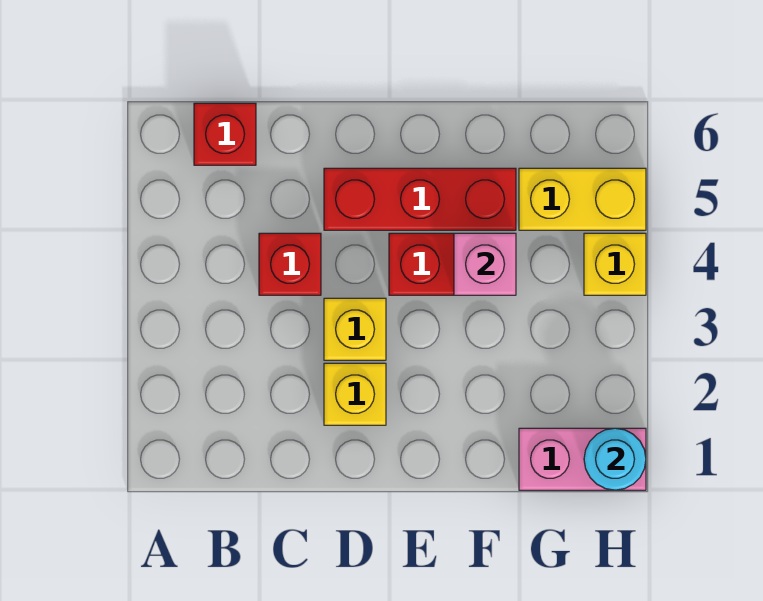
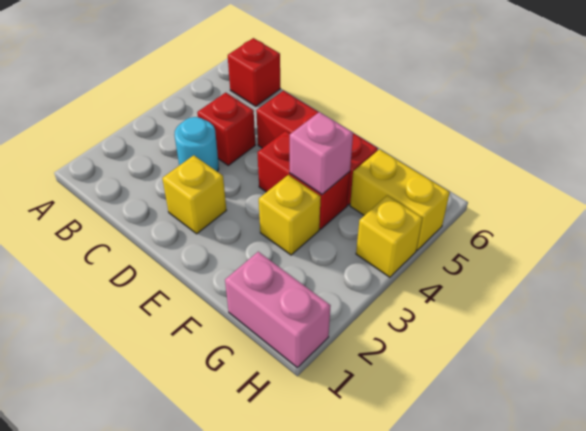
yellow 1x1 brick [324,298,386,360] -> yellow 1x1 brick moved to [259,175,321,255]
cyan 1x1 round brick [584,428,646,490] -> cyan 1x1 round brick moved to [175,117,219,172]

